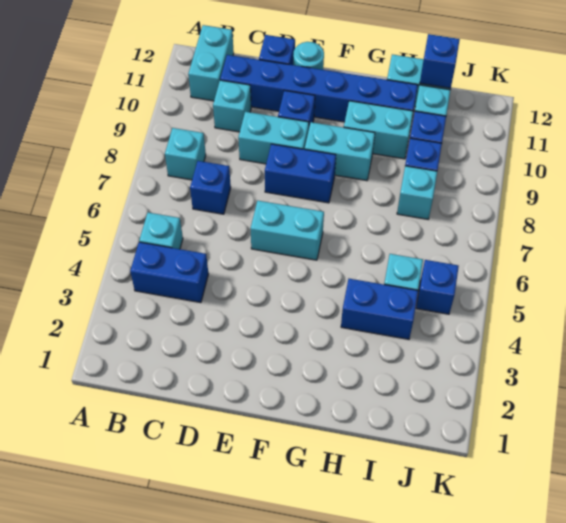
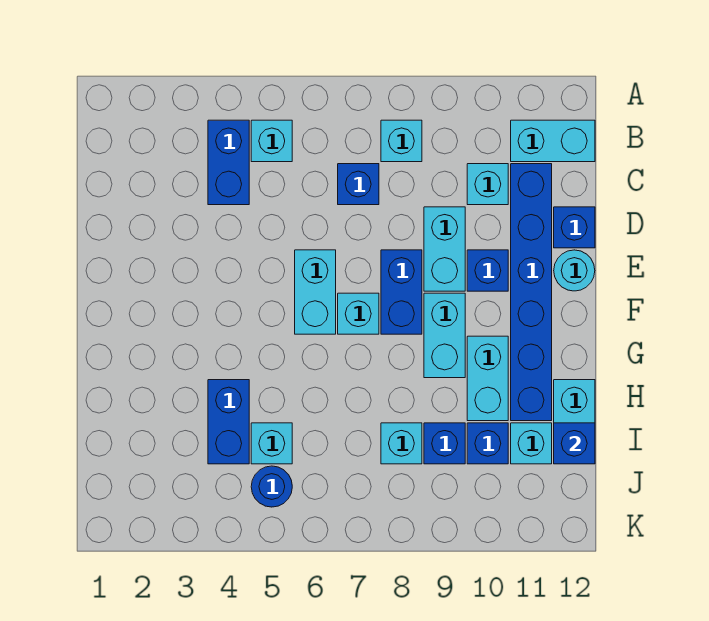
none -> cyan 1x1 brick [338,293,379,334]
blue 1x1 brick [416,260,459,314] -> blue 1x1 round brick [251,466,292,507]

